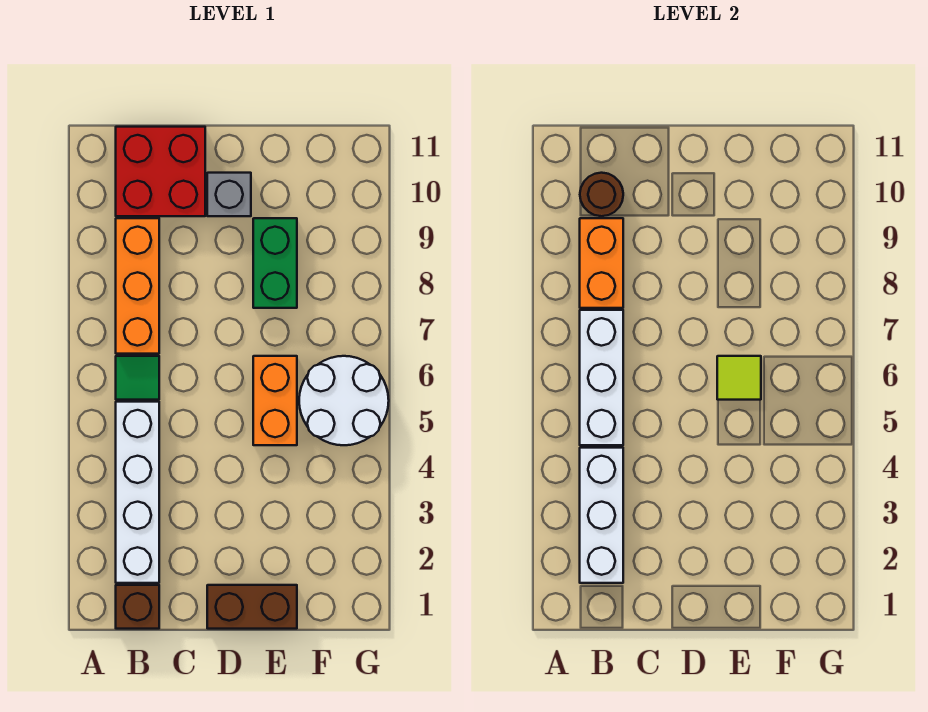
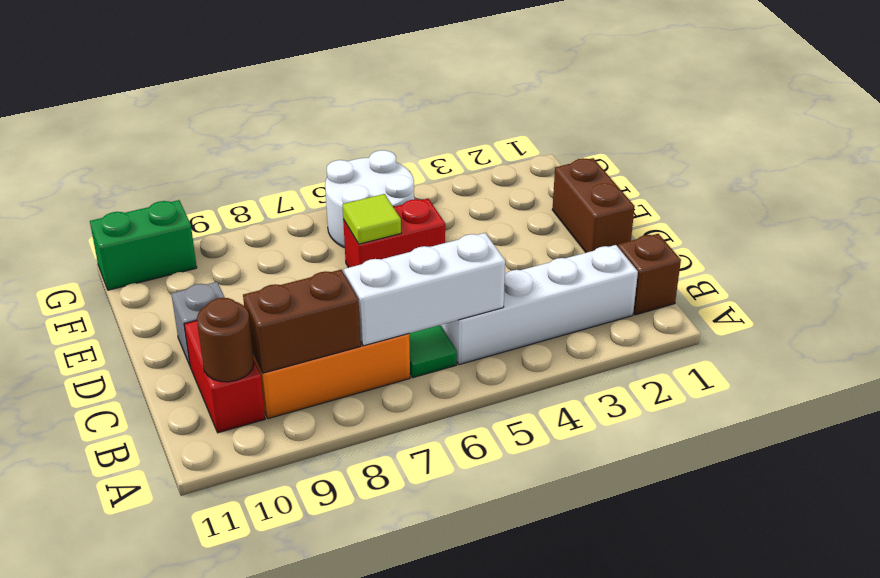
white 1x3 brick [580,448,623,583] -> none
orange 1x2 brick [580,218,623,308] -> brown 1x2 brick [243,269,361,373]
red 2x2 brick [116,127,205,216] -> red 1x2 brick [184,321,265,433]
orange 1x2 brick [253,356,297,445] -> red 1x2 brick [343,199,445,268]
green 1x2 brick [253,218,297,308] -> green 1x2 brick moved to [90,200,197,290]

